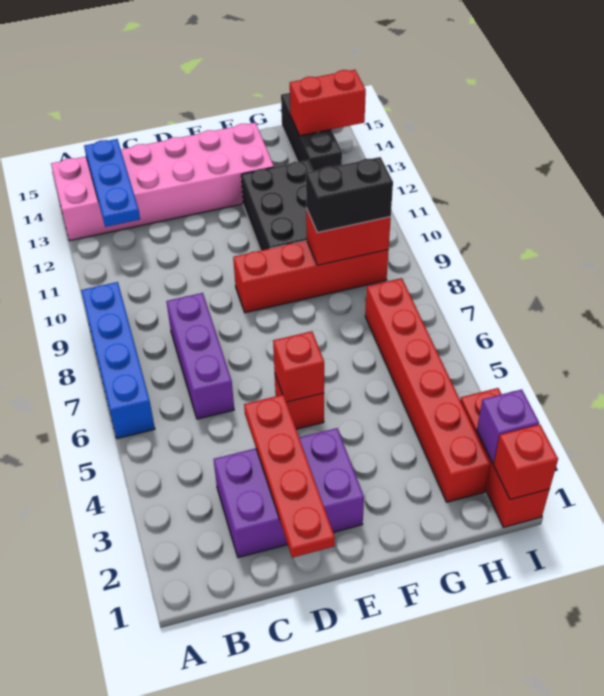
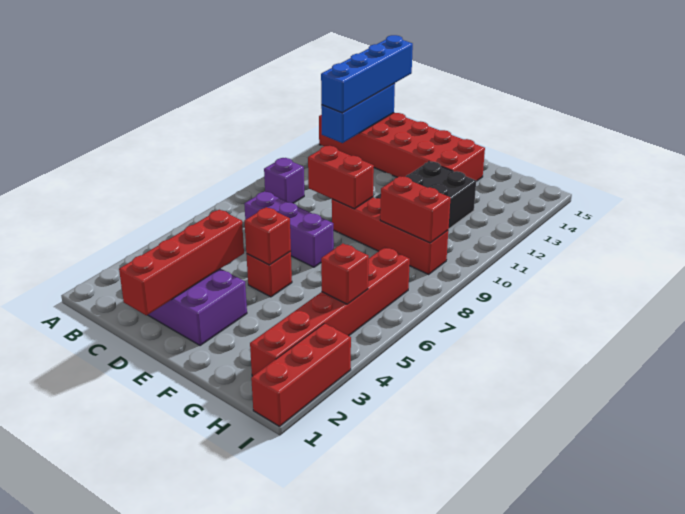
blue 1x4 brick [81,282,155,439] -> blue 1x4 brick moved to [321,35,413,113]
pink 2x6 brick [51,123,274,241] -> red 2x6 brick [319,113,485,181]
blue 1x3 plate [84,139,140,227] -> blue 1x3 brick [321,83,395,143]
purple 1x3 brick [166,293,234,419] -> purple 1x3 brick turned to [244,191,334,267]
red 1x4 plate [244,395,335,558] -> red 1x4 brick [119,210,244,315]
black 1x2 brick [306,157,393,232] -> none
black 1x3 brick [281,93,342,171] -> none
red 1x2 brick [290,70,366,136] -> red 1x2 brick moved to [308,146,374,209]
red 1x1 brick [493,424,558,499] -> red 1x1 brick moved to [321,243,369,304]
purple 1x1 brick [477,389,539,463] -> purple 1x1 brick moved to [264,158,304,203]

